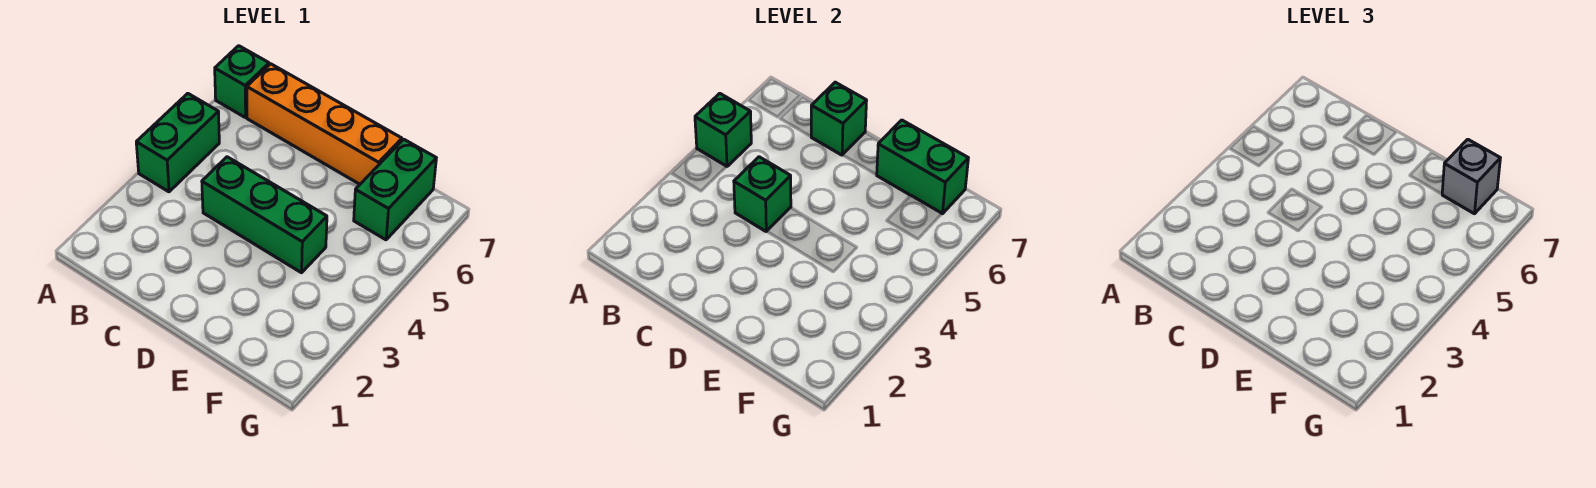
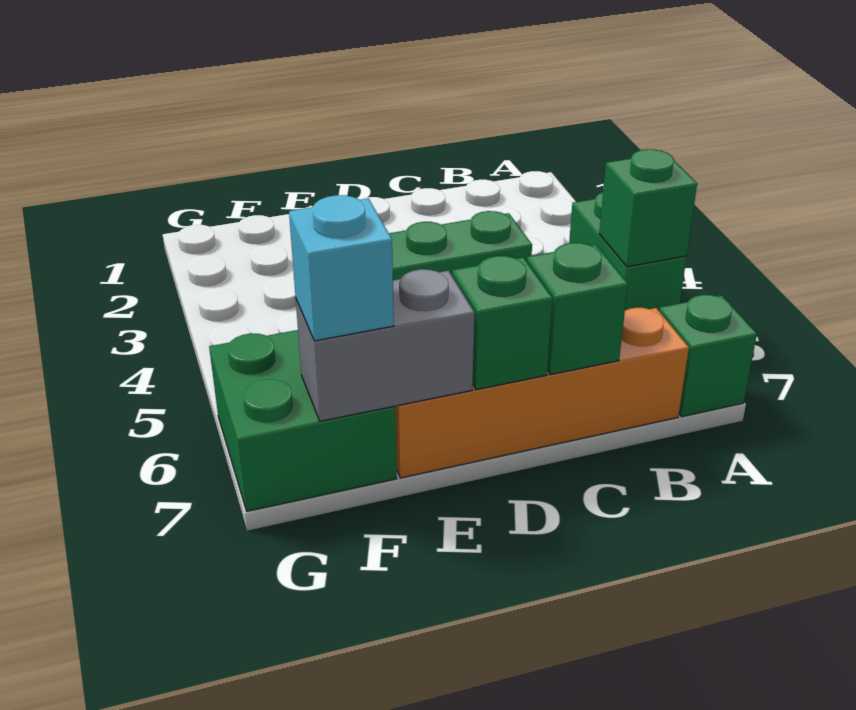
green 1x1 brick [734,157,791,231] -> green 1x1 brick moved to [452,256,552,390]
green 1x2 brick [877,120,968,214] -> grey 1x2 brick [296,269,474,421]
green 1x2 brick [354,139,436,240] -> green 2x2 brick [209,330,397,511]
grey 1x1 brick [1442,139,1500,214] -> cyan 1x1 brick [289,195,394,341]

